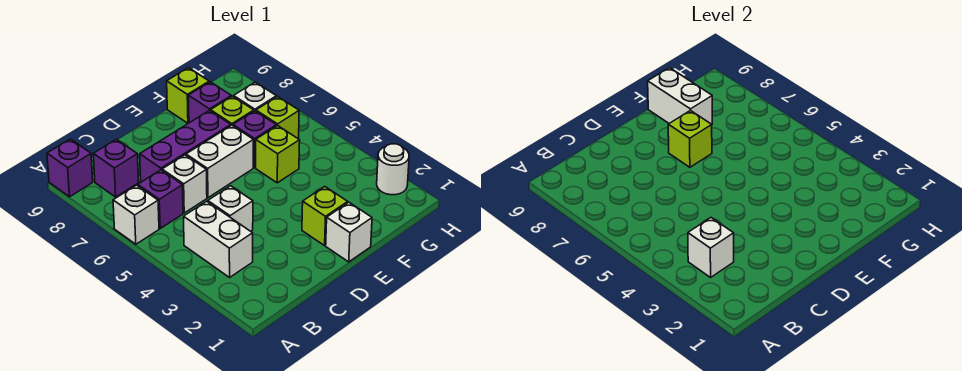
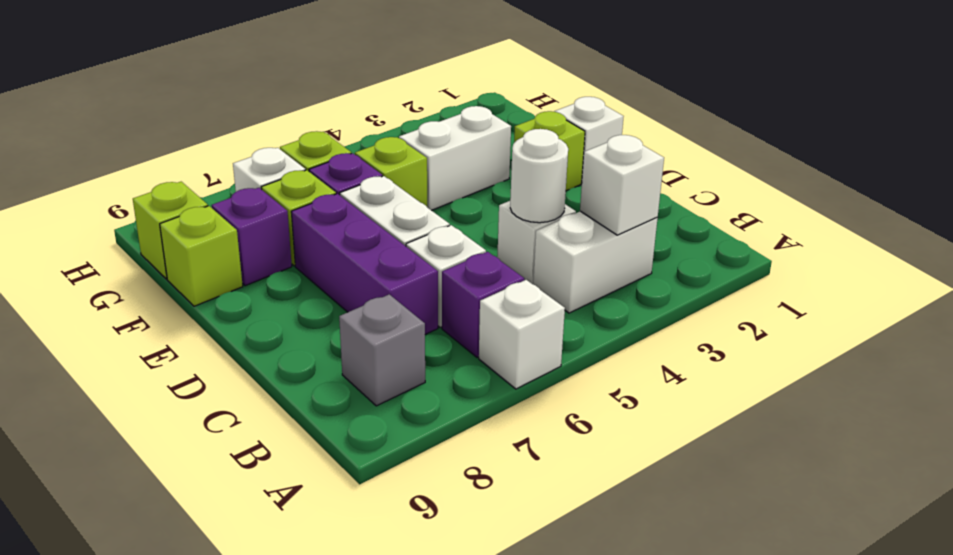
purple 1x1 brick [47,139,93,197] -> none
purple 1x1 brick [93,139,139,197] -> grey 1x1 brick [339,294,425,406]
lime 1x1 brick [668,110,712,167] -> lime 1x1 brick moved to [133,182,208,279]
white 1x2 brick [648,68,712,124] -> white 1x2 brick moved to [399,106,511,210]
white 1x1 round brick [377,144,409,195] -> white 1x1 round brick moved to [510,129,568,223]

